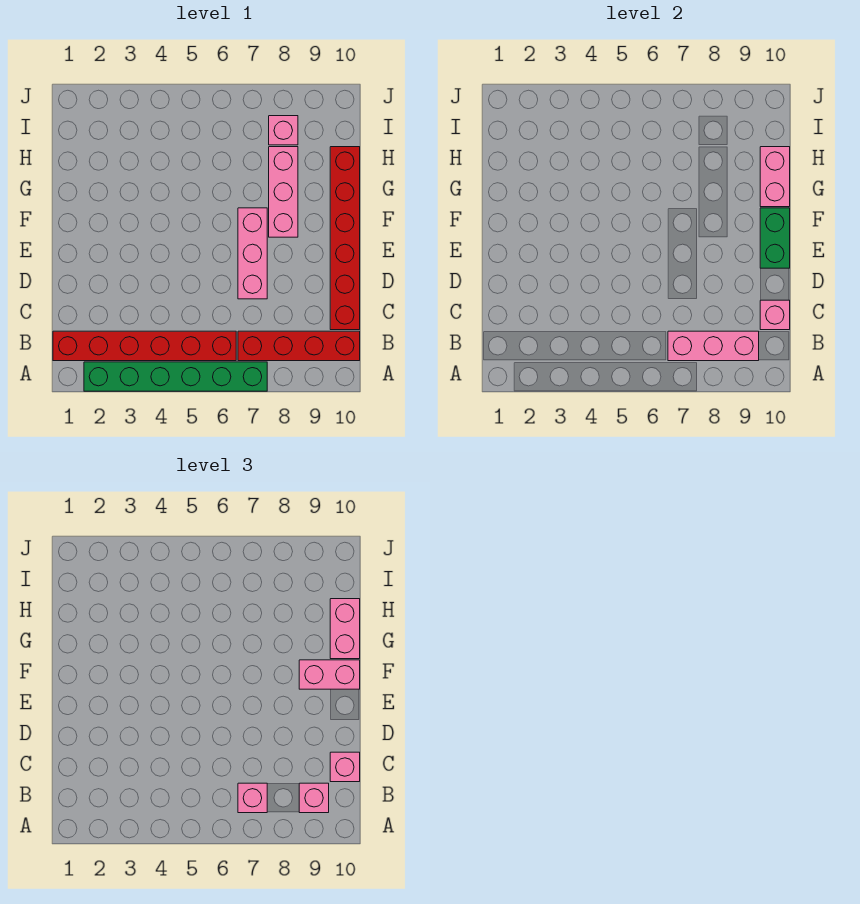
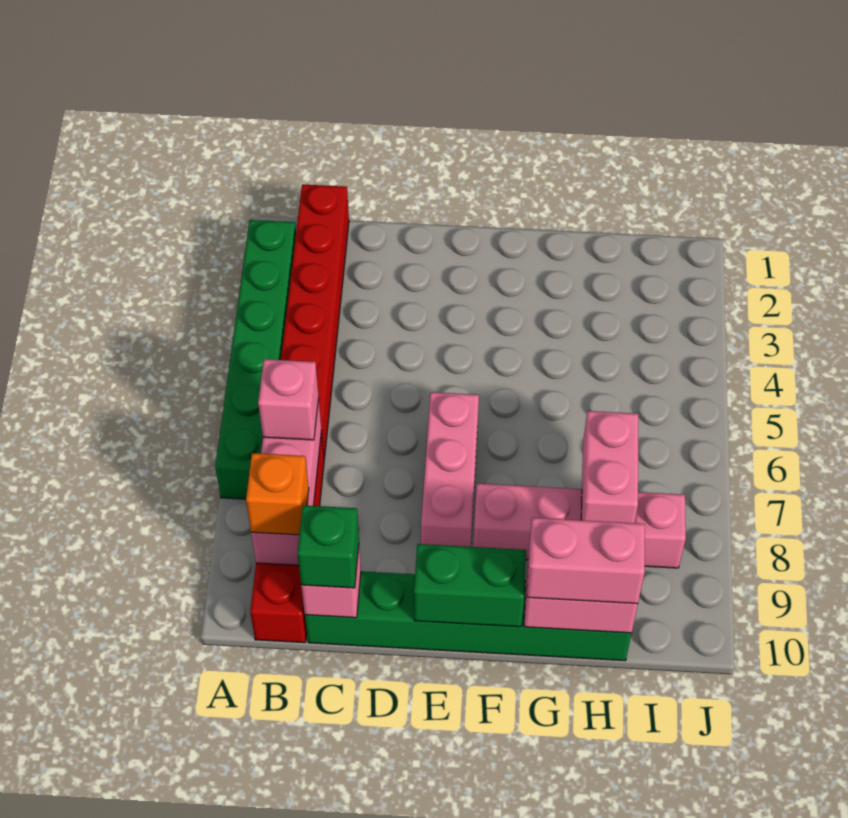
pink 1x1 brick [299,783,329,813] -> orange 1x1 brick [246,453,309,535]
red 1x6 brick [330,147,360,330] -> green 1x6 brick [305,571,631,661]
pink 1x1 brick [330,752,360,782] -> green 1x1 brick [297,505,359,588]
pink 1x3 brick [238,208,267,299] -> pink 1x3 brick turned to [421,392,479,547]
pink 1x2 brick [299,660,360,689] -> pink 1x2 brick moved to [581,411,638,523]

